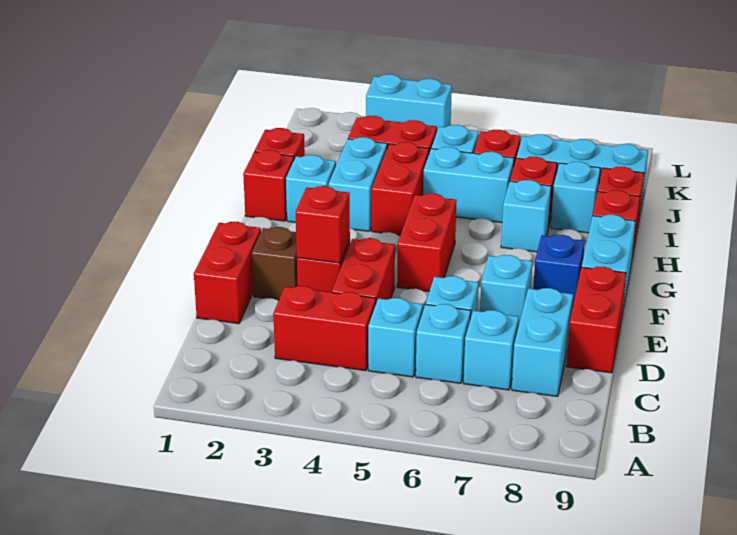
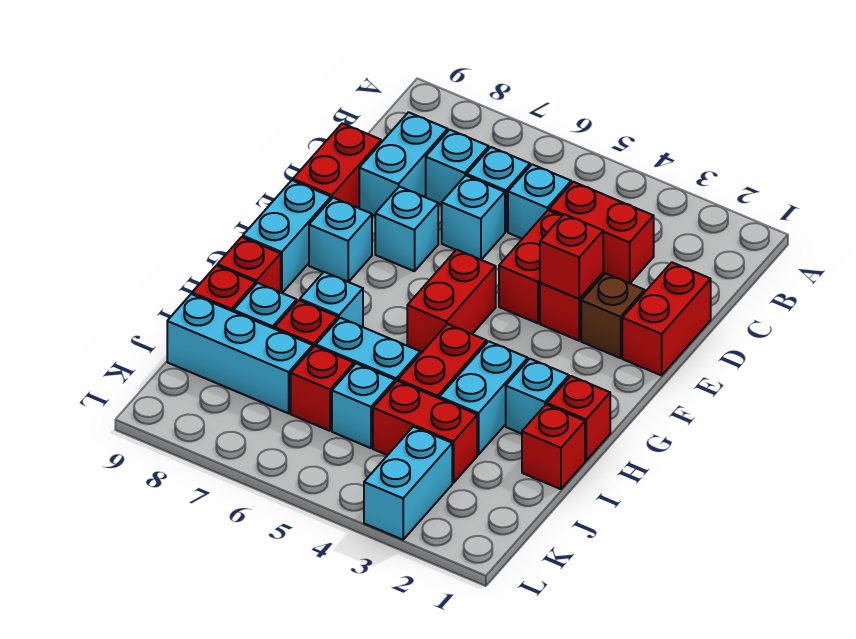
blue 1x1 brick [533,234,585,309] -> cyan 1x1 brick [309,198,372,282]
cyan 1x2 brick [366,74,452,131] -> cyan 1x2 brick turned to [364,427,452,540]

